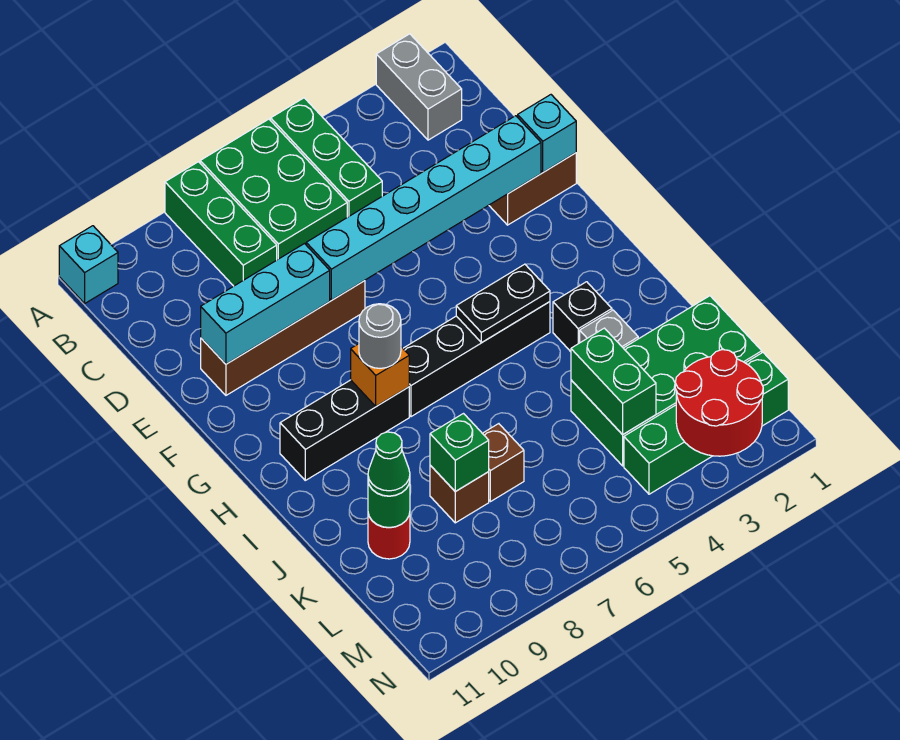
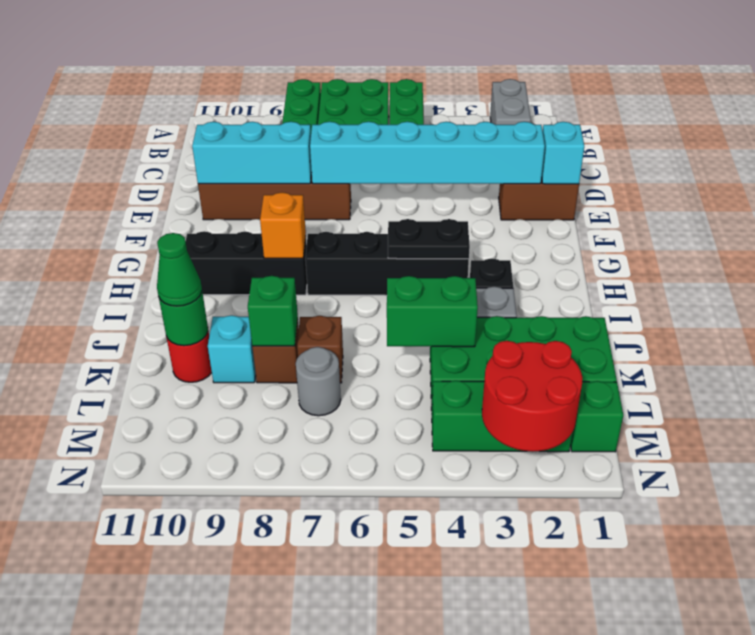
cyan 1x1 brick [59,226,118,303] -> cyan 1x1 brick moved to [208,315,256,383]
grey 1x1 round brick [359,304,401,368] -> grey 1x1 round brick moved to [296,347,341,416]
green 1x2 brick [571,328,656,435] -> green 1x2 brick turned to [387,276,478,347]

